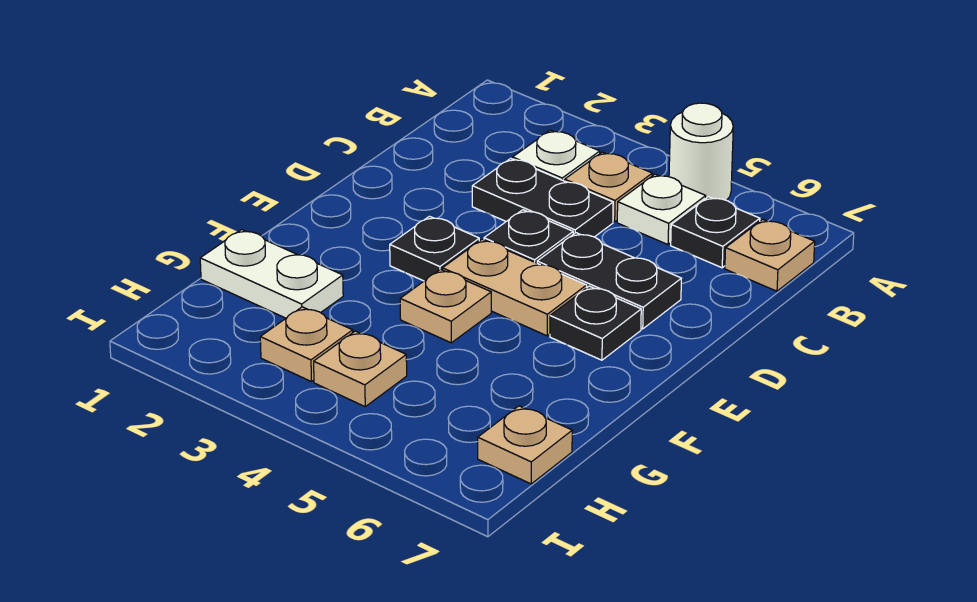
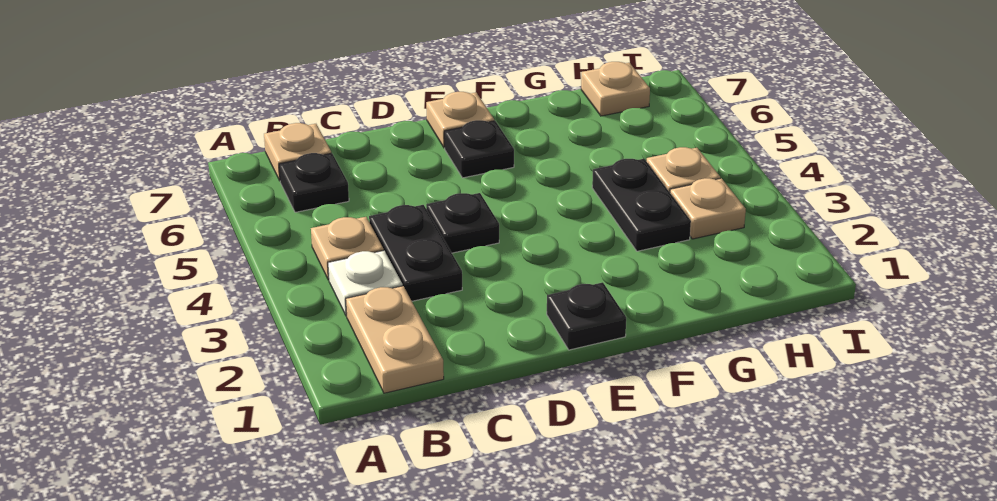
white 1x1 round brick [669,103,733,200] -> none
white 1x1 plate [617,174,706,245] -> none
black 1x2 plate [537,233,682,329] -> black 1x2 plate moved to [592,159,691,251]
black 1x1 plate [390,216,479,281] -> black 1x1 plate moved to [547,282,626,350]
tan 1x2 plate [442,239,587,336] -> tan 1x2 plate moved to [346,286,444,393]
tan 1x1 plate [400,269,491,343] -> tan 1x1 plate moved to [426,92,494,148]
white 1x2 plate [200,230,343,318] -> none

